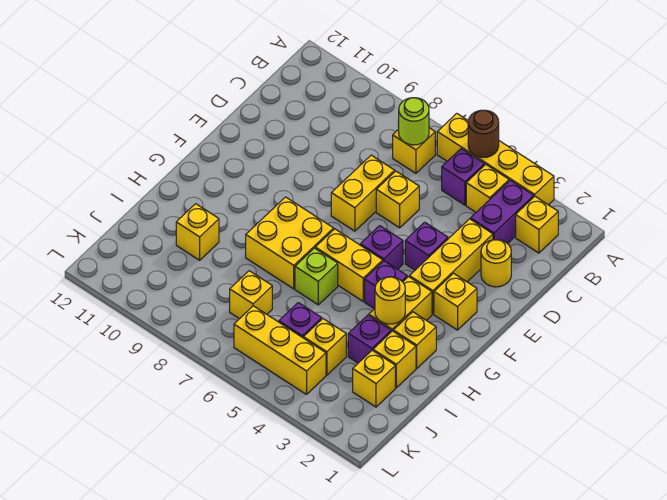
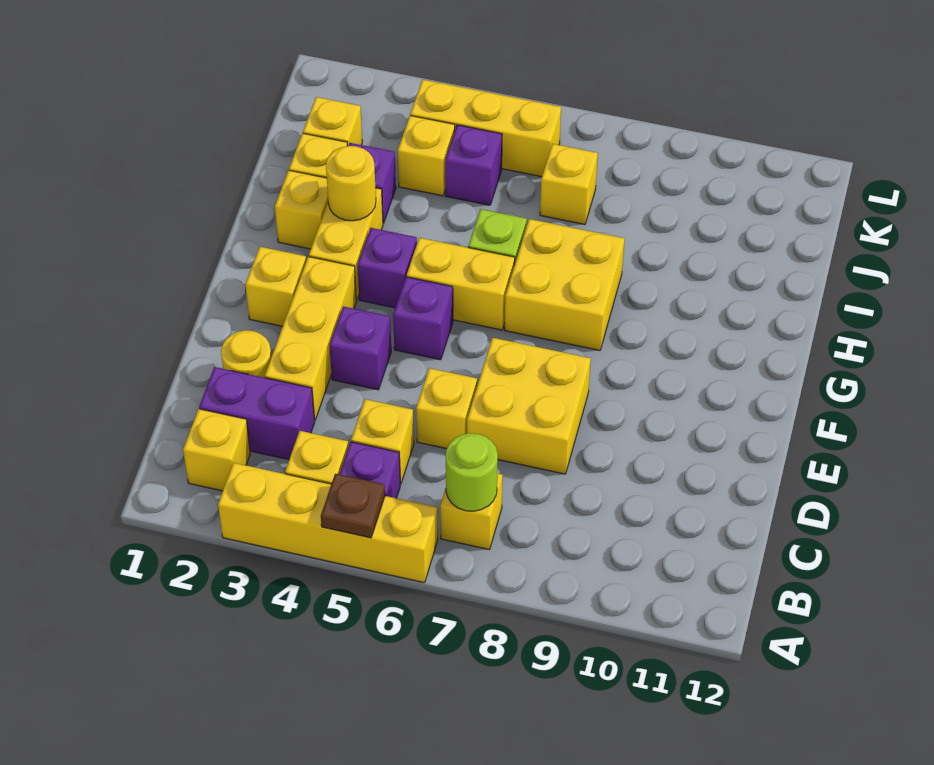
brown 1x1 round brick [468,110,499,157] -> brown 1x1 plate [321,474,385,538]
purple 1x2 brick [471,180,534,244] -> purple 1x2 brick turned to [199,367,315,460]
yellow 1x2 brick [331,155,395,231] -> yellow 2x2 brick [467,338,591,474]
yellow 1x1 brick [176,204,219,260] -> yellow 1x1 brick moved to [351,399,414,484]

